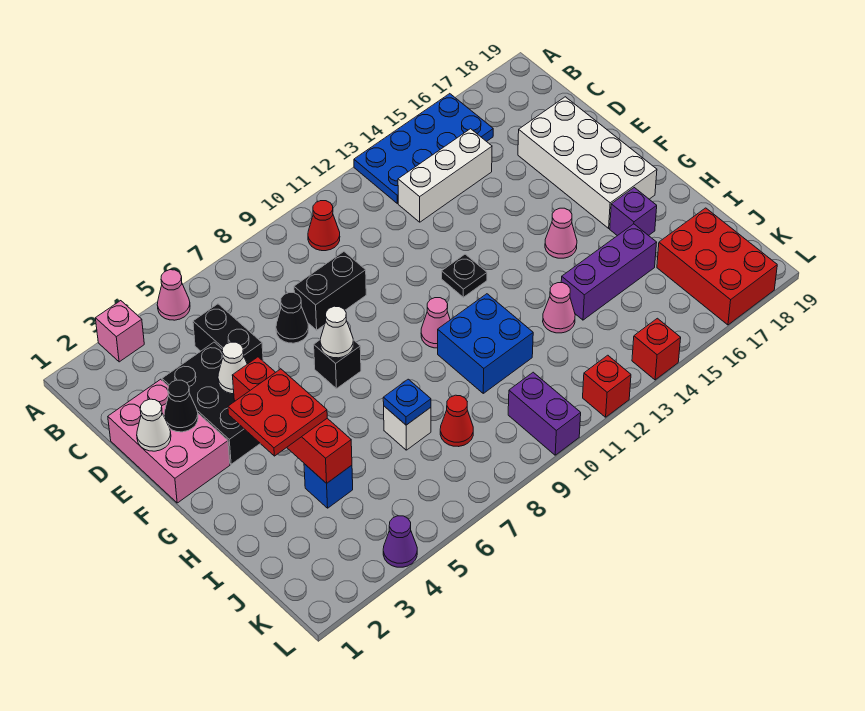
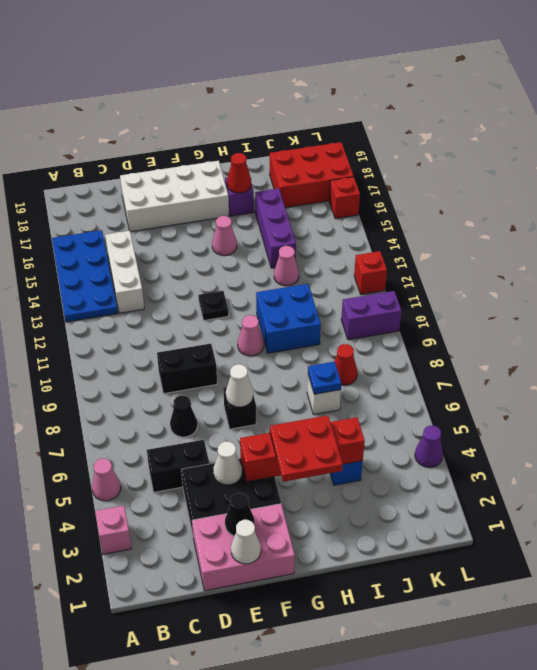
red 1x1 cone [308,201,340,251] -> red 1x1 cone moved to [227,153,251,193]
black 1x2 brick [294,252,366,330] -> black 1x2 brick turned to [157,344,217,394]
red 1x1 brick [632,318,681,380] -> red 1x1 brick moved to [329,177,360,219]

